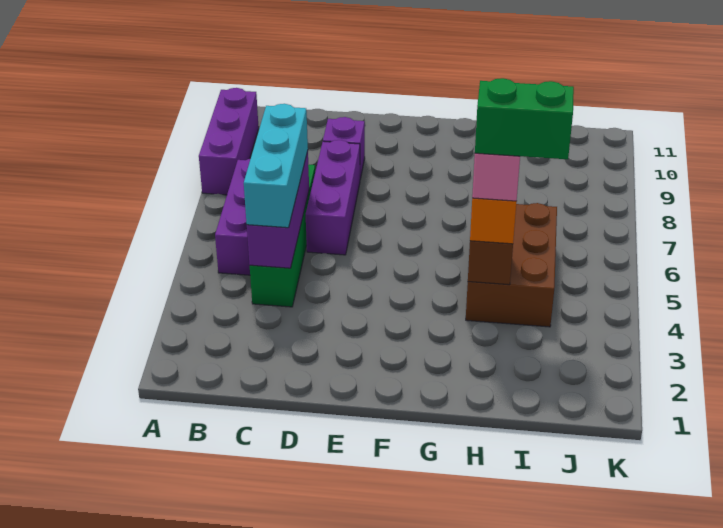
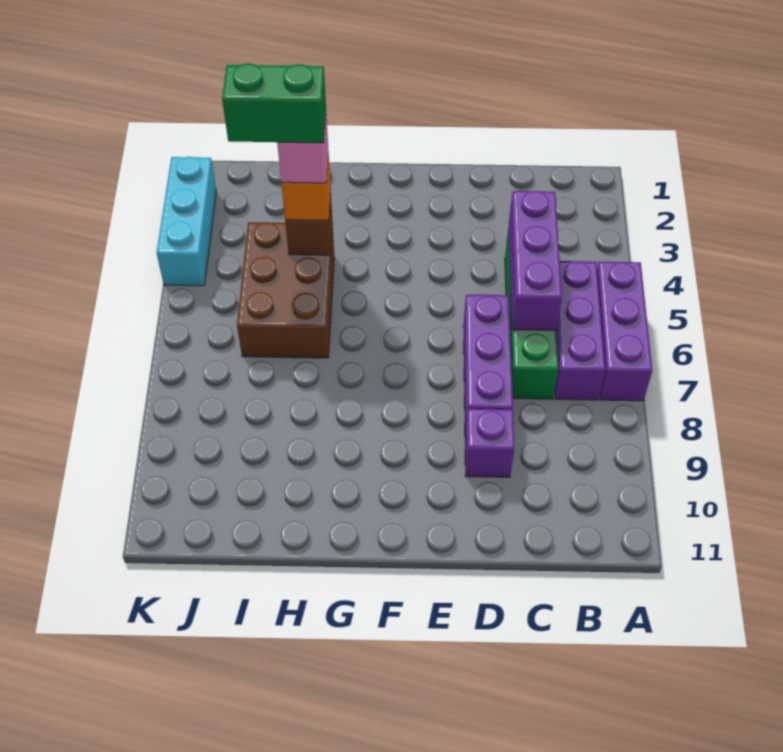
purple 1x3 brick [199,88,259,195] -> purple 1x3 brick moved to [597,262,652,401]
cyan 1x3 brick [244,104,308,228] -> cyan 1x3 brick moved to [157,157,216,286]

